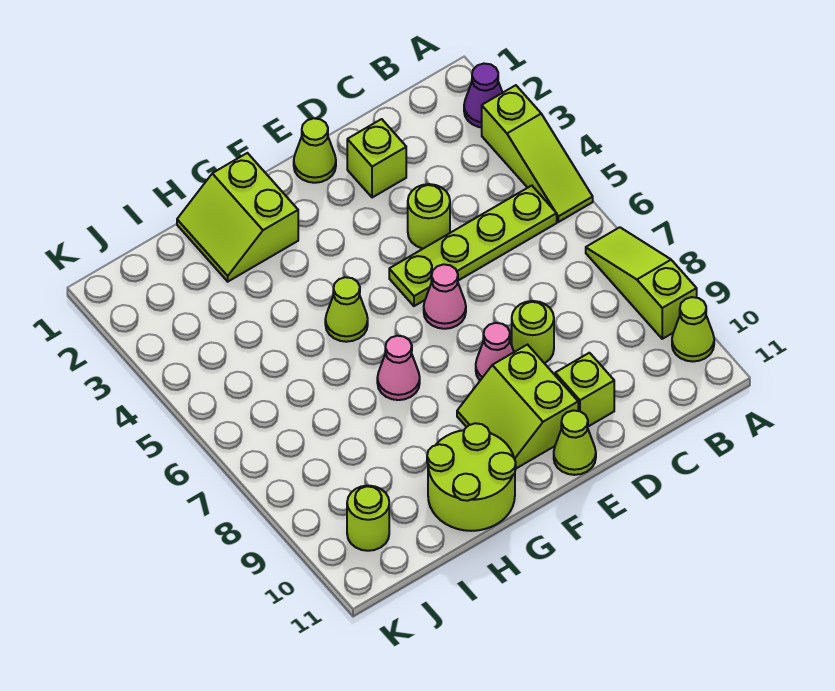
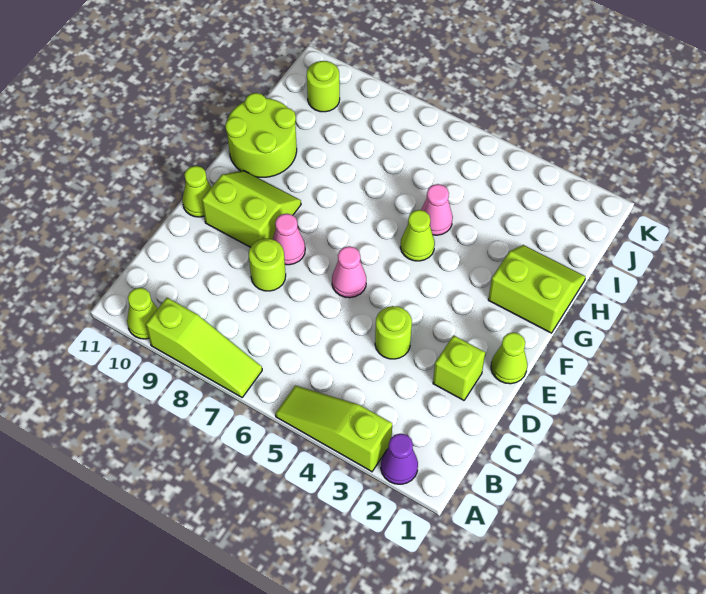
lime 1x4 plate [389,186,557,306] -> none
lime 1x1 brick [555,353,614,426] -> none
pink 1x1 cone [377,336,420,400] -> pink 1x1 cone moved to [421,184,453,235]

